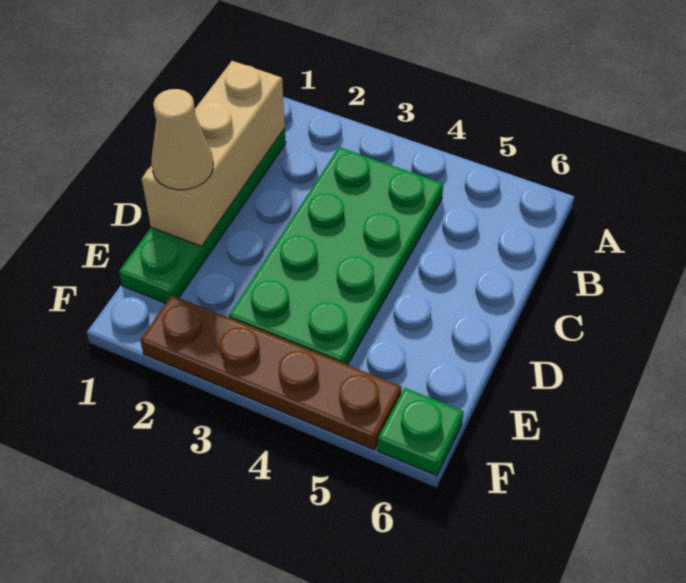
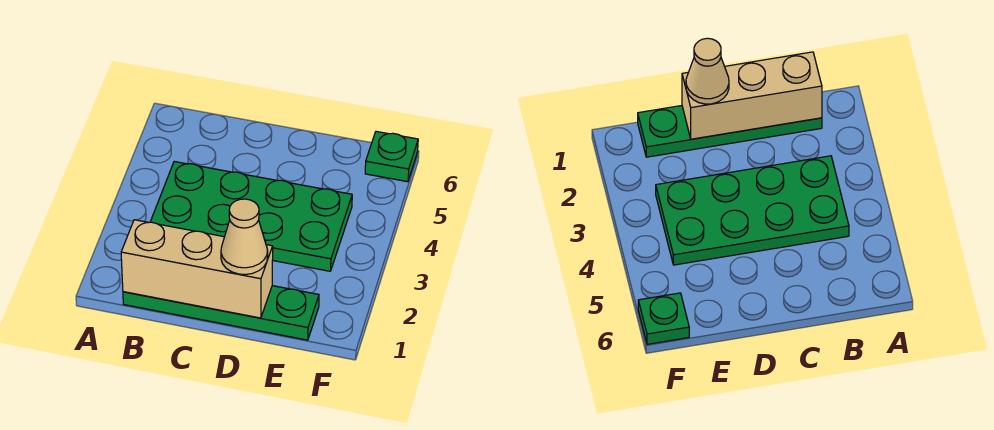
brown 1x4 plate [140,295,402,450] -> none

